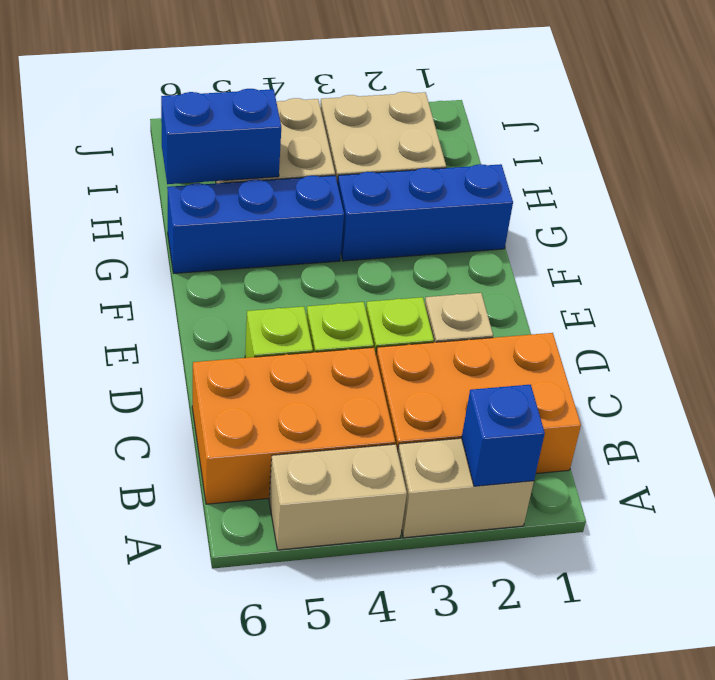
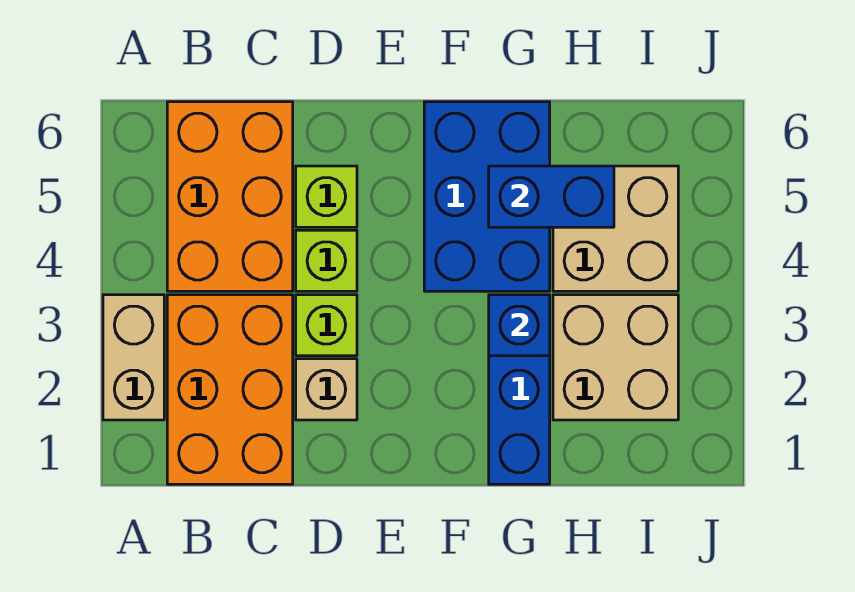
blue 1x1 brick [462,385,545,486] -> blue 1x1 brick moved to [489,295,550,356]
tan 1x2 brick [269,444,407,550] -> none
blue 1x3 brick [167,176,344,273] -> blue 2x3 brick [424,102,550,291]
blue 1x2 brick [161,89,281,184] -> blue 1x2 brick turned to [489,166,614,227]

